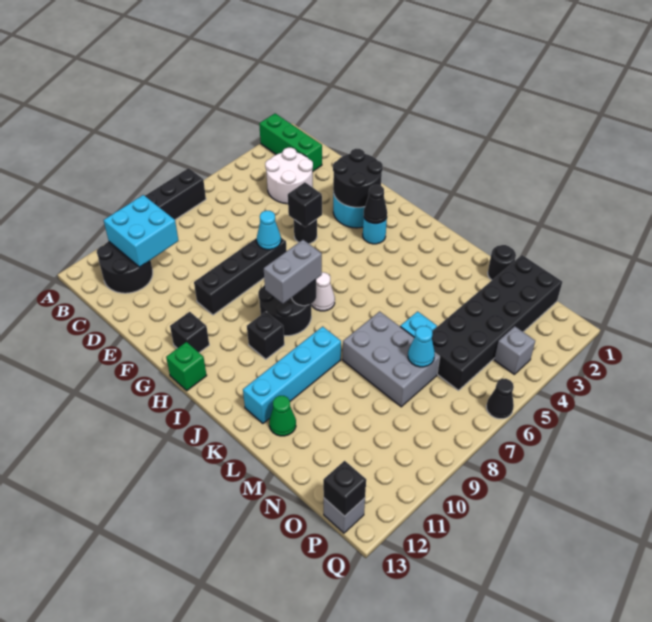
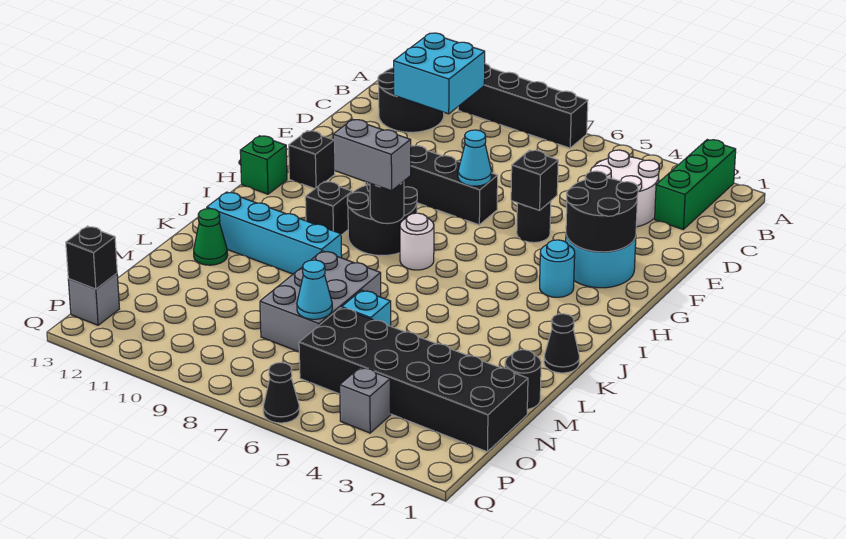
black 1x1 cone [364,185,387,224] -> black 1x1 cone moved to [544,314,579,373]
white 1x1 cone [311,272,335,311] -> white 1x1 round brick [400,213,434,270]

